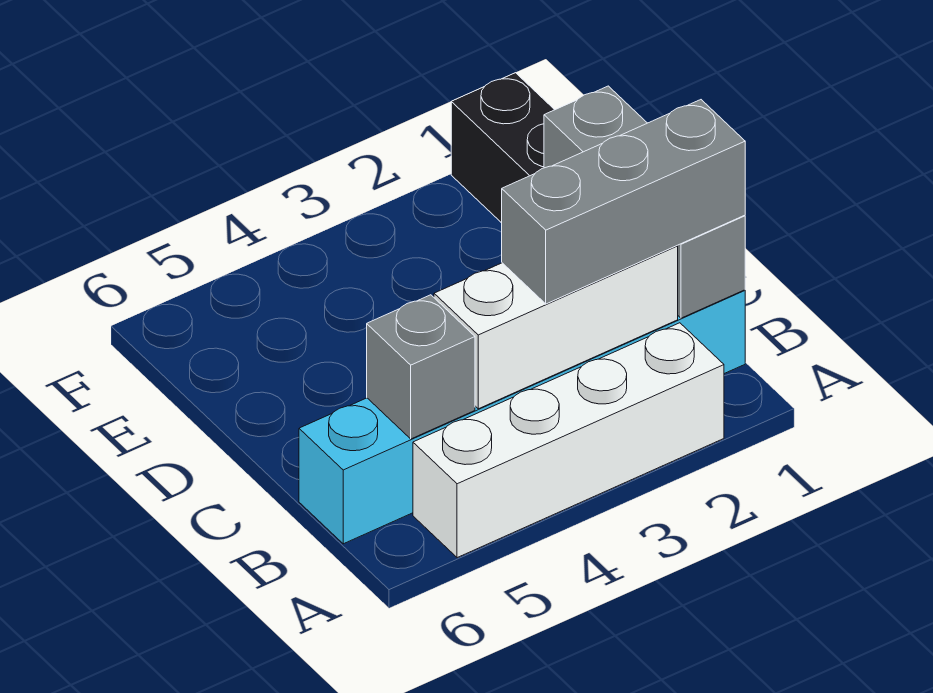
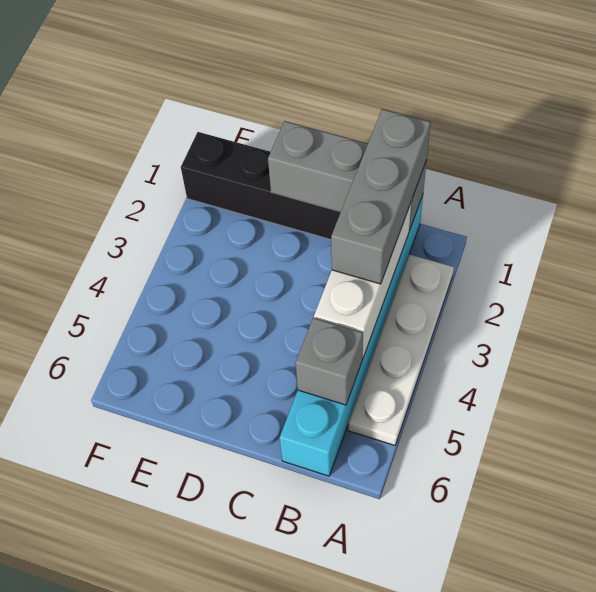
white 1x4 brick [413,323,724,558] -> white 1x4 plate [348,254,454,445]

